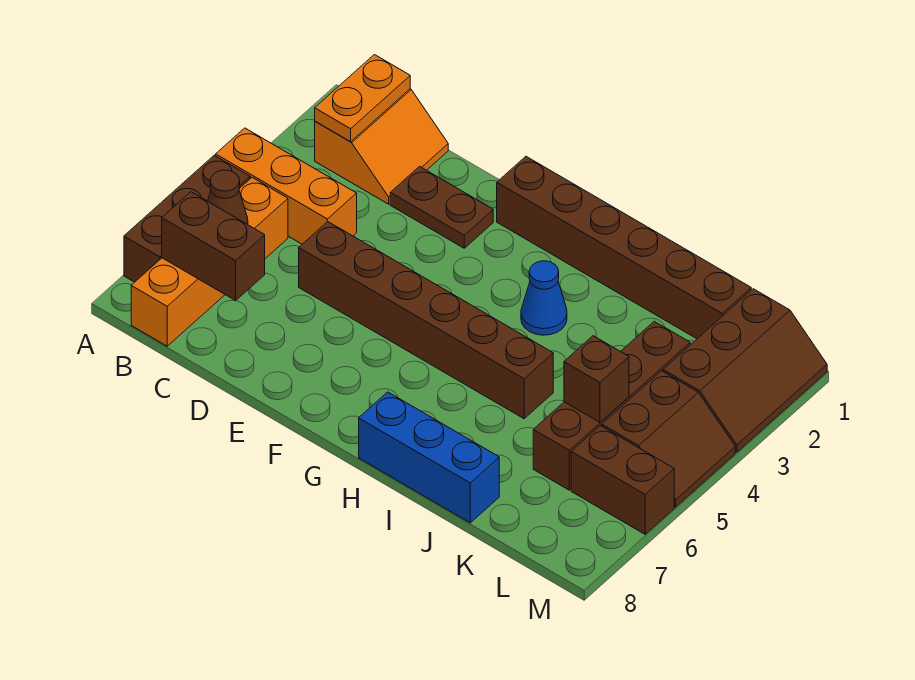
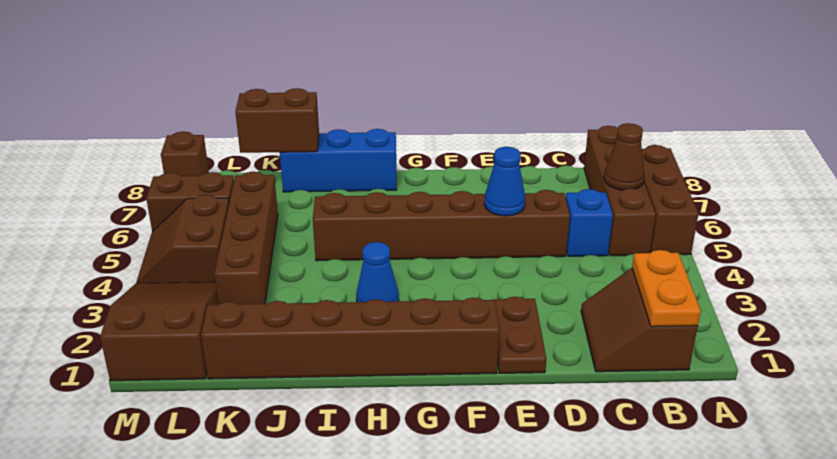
orange 1x3 brick [216,128,357,244] -> none
orange 2x2 slope [315,89,448,204] -> brown 2x2 slope [581,268,698,372]
orange 1x4 brick [131,178,288,346] -> brown 1x4 brick [584,126,656,256]
brown 1x2 brick [162,192,265,301] -> brown 1x2 brick moved to [235,88,319,153]
none -> blue 1x1 brick [566,189,613,256]
brown 1x2 plate [390,167,493,248] -> brown 1x2 plate turned to [492,297,546,373]
none -> blue 1x1 cone [484,147,525,216]
brown 1x1 brick [564,336,629,422] -> brown 1x1 brick moved to [161,131,209,176]
brown 2x3 slope [663,289,827,452] -> brown 2x3 slope turned to [100,282,219,381]

